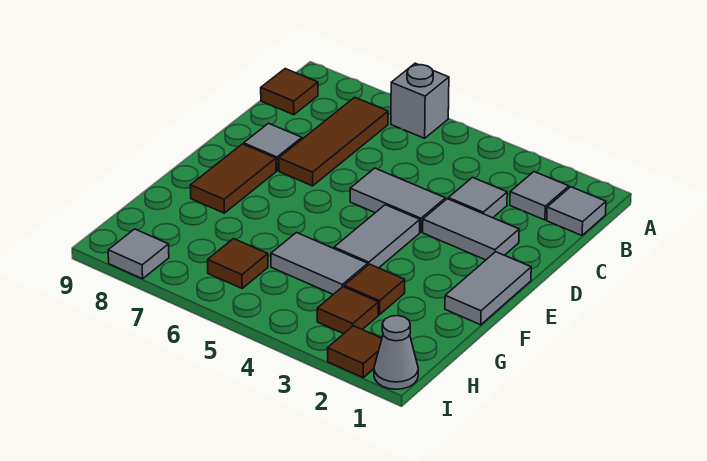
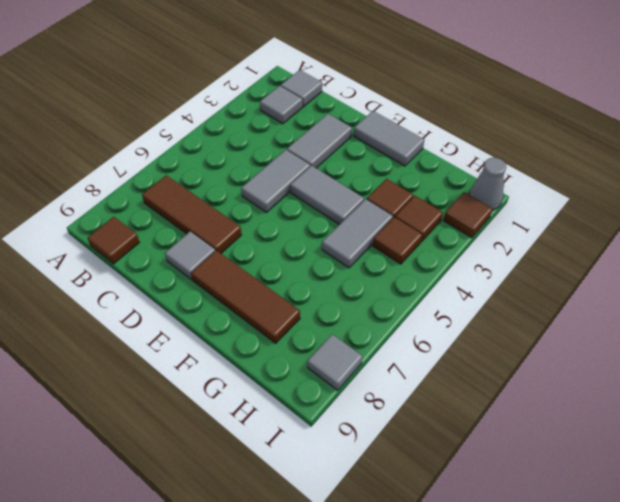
grey 1x1 brick [391,63,449,138] -> none
grey 1x1 tile [448,178,507,218] -> none
brown 1x2 tile [190,144,276,213] -> brown 1x3 tile [191,250,300,343]
brown 1x1 tile [208,239,268,288] -> brown 1x1 tile moved to [373,217,422,264]

